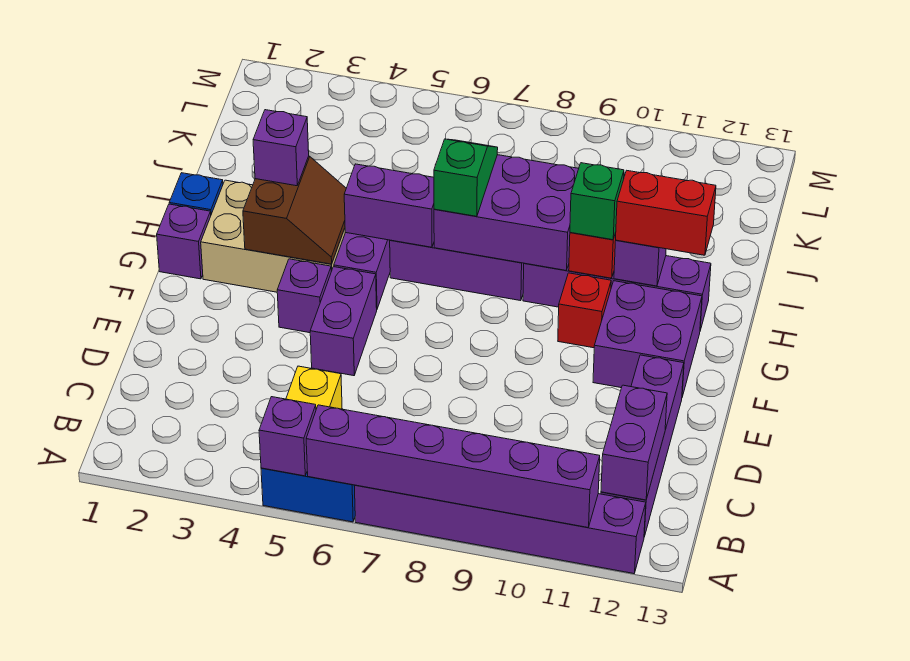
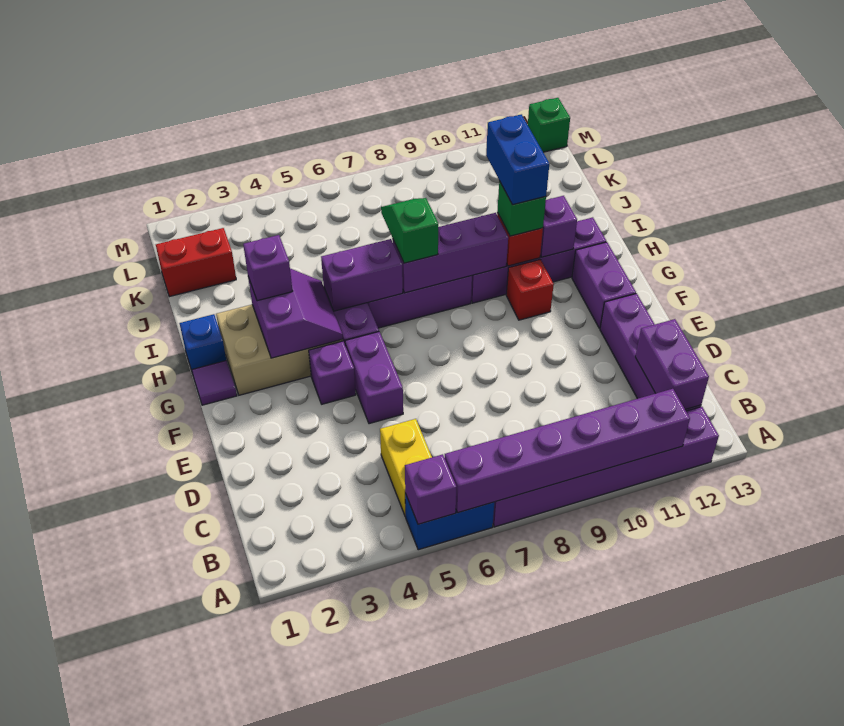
purple 2x2 brick [593,281,702,397] -> purple 1x2 brick [572,242,636,329]
purple 1x1 brick [157,204,211,279] -> purple 1x1 tile [192,360,237,405]
brown 2x2 slope [243,156,346,264] -> purple 2x2 slope [248,269,343,358]
purple 2x3 brick [434,155,579,270] -> purple 1x3 brick [393,213,508,293]
none -> blue 1x2 brick [486,114,549,205]
red 1x2 brick [616,170,716,255] -> red 1x2 brick moved to [156,228,236,297]
none -> green 1x1 brick [528,98,570,152]

